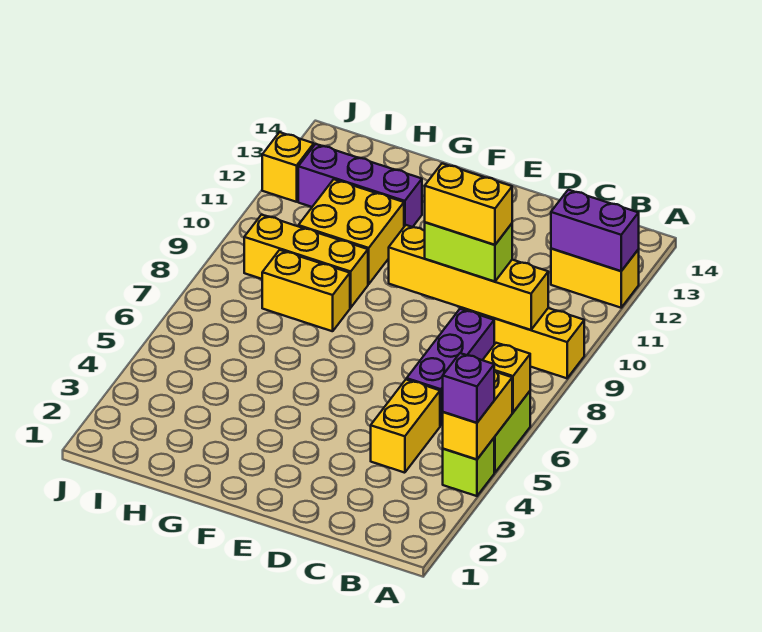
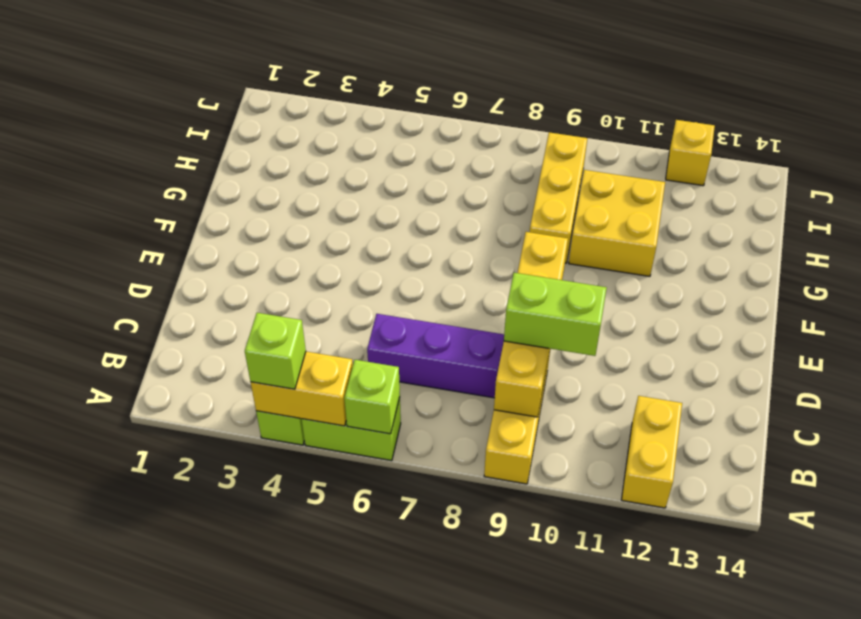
purple 1x1 brick [443,353,494,423] -> lime 1x1 brick [245,313,306,389]
yellow 1x1 brick [483,343,530,412] -> lime 1x1 brick [344,360,400,434]
purple 1x2 brick [551,190,639,271] -> none
yellow 1x2 brick [371,379,440,473] -> none
lime 1x2 brick [425,222,512,281] -> lime 1x2 brick turned to [504,273,607,356]
yellow 1x2 brick [425,163,512,245] -> none
yellow 1x2 brick [262,250,350,331] -> none
purple 1x3 brick [298,144,422,227] -> none

